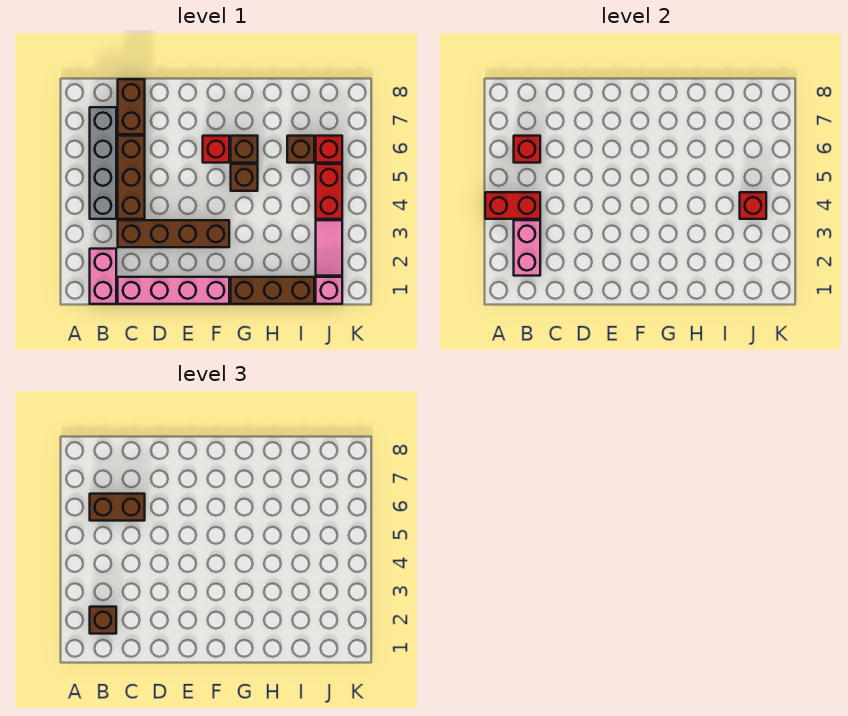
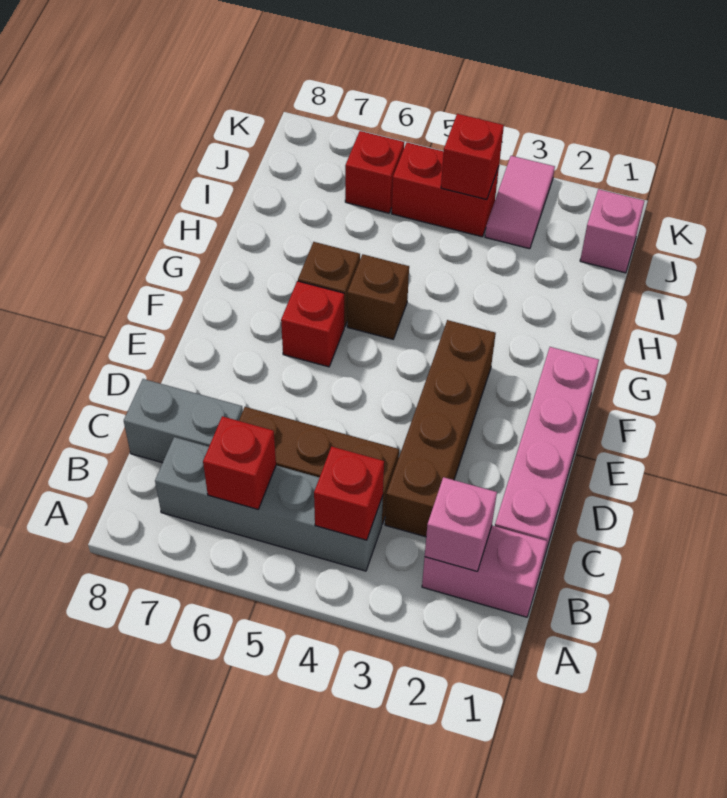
red 1x2 brick [485,192,540,219] -> red 1x1 brick [314,447,384,540]
pink 1x2 brick [514,220,540,276] -> pink 1x1 brick [425,477,497,571]
brown 1x1 brick [90,607,116,634] -> none
brown 1x2 brick [90,494,145,521] -> none
brown 1x2 brick [118,79,145,134] -> grey 1x2 brick [124,379,243,463]
brown 1x3 brick [231,277,314,304] -> none
brown 1x1 brick [287,136,314,163] -> none
pink 1x2 tile [316,220,342,276] -> pink 1x2 tile turned to [485,156,555,249]

